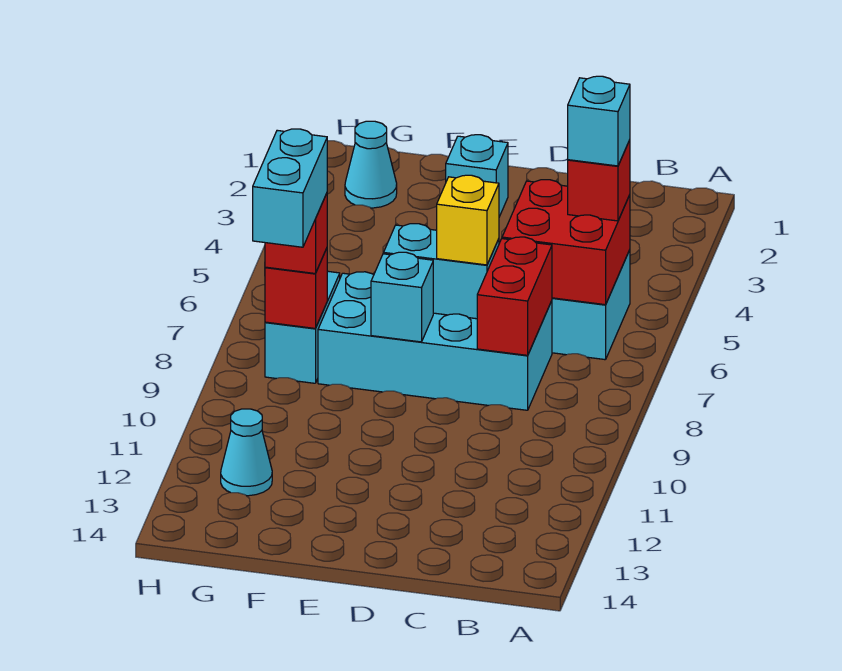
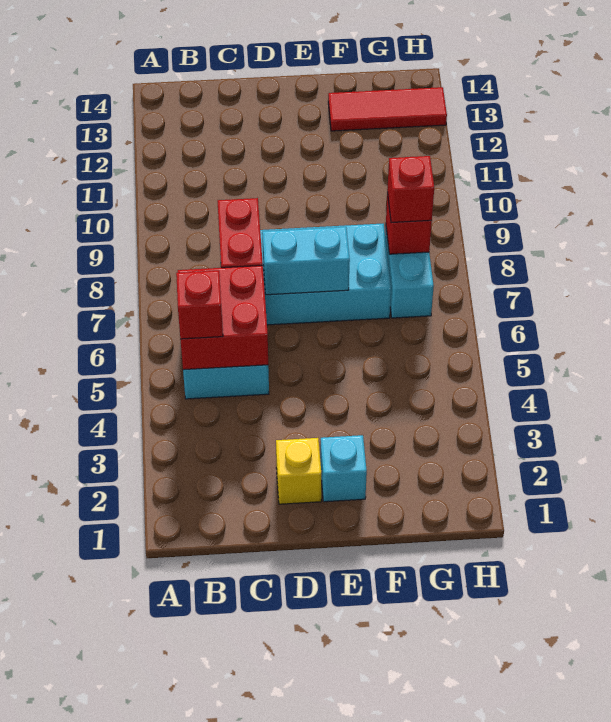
cyan 1x1 brick [568,76,630,166] -> none
yellow 1x1 brick [437,175,499,265] -> yellow 1x1 brick moved to [276,438,321,504]
cyan 1x1 brick [371,252,433,342] -> none
none -> red 1x3 tile [328,87,447,131]
cyan 1x1 cone [345,121,397,208] -> none
cyan 1x2 brick [253,129,327,247] -> none
cyan 1x1 cone [221,409,272,496] -> none

